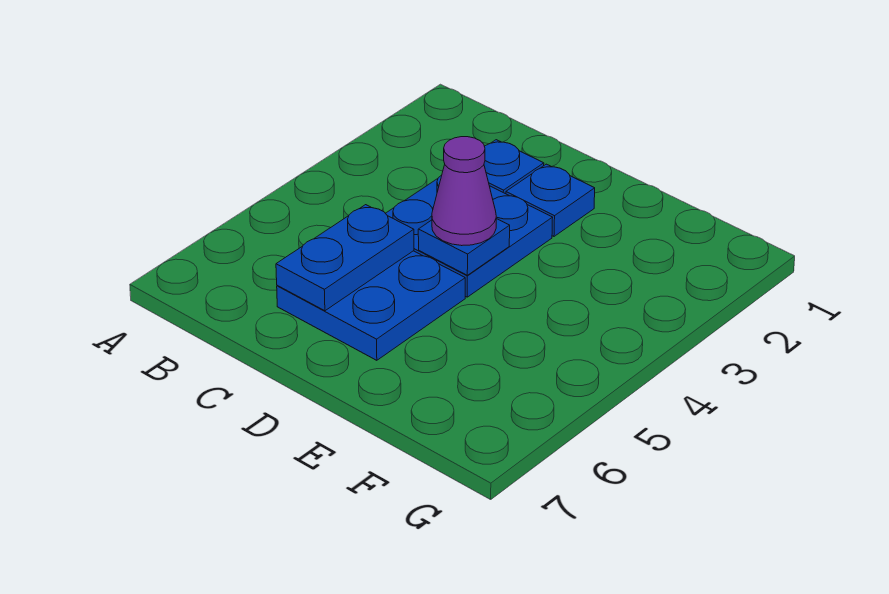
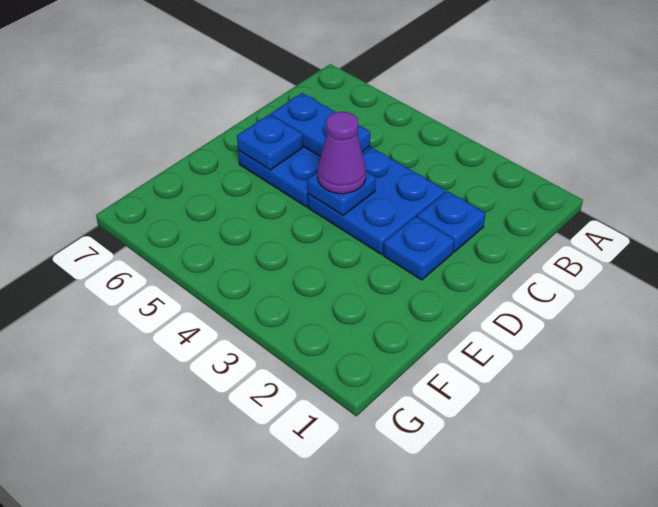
none -> blue 1x1 plate [237,114,303,170]

